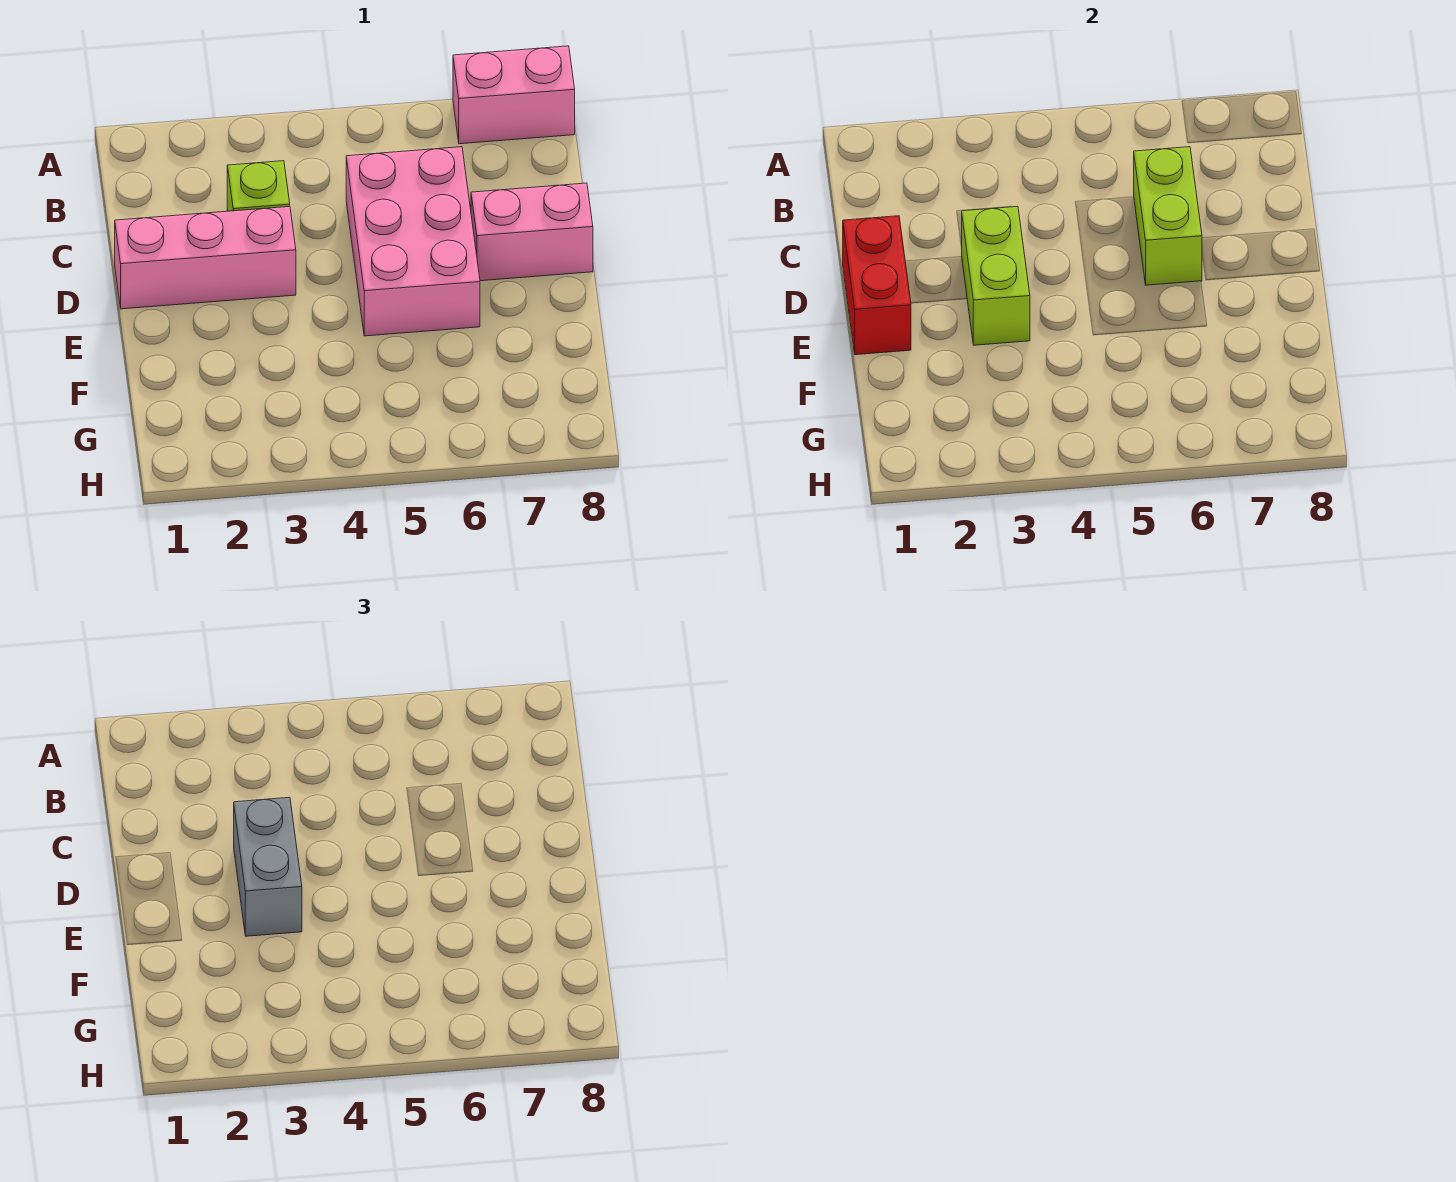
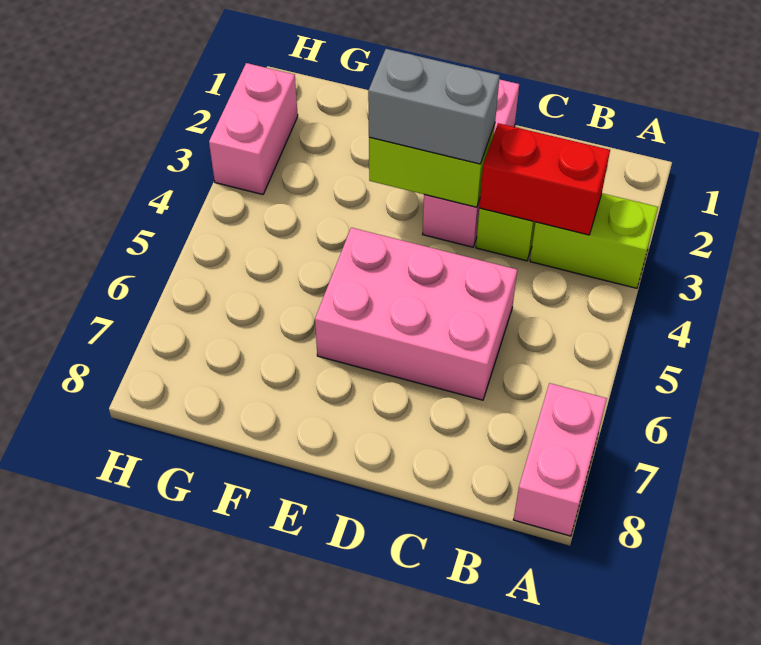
lime 1x2 brick [1134,147,1202,285] -> lime 1x2 brick moved to [530,193,658,288]
red 1x2 brick [843,216,911,355] -> red 1x2 brick moved to [479,123,610,235]
pink 1x2 brick [471,183,593,281] -> pink 1x2 brick moved to [209,63,298,195]

